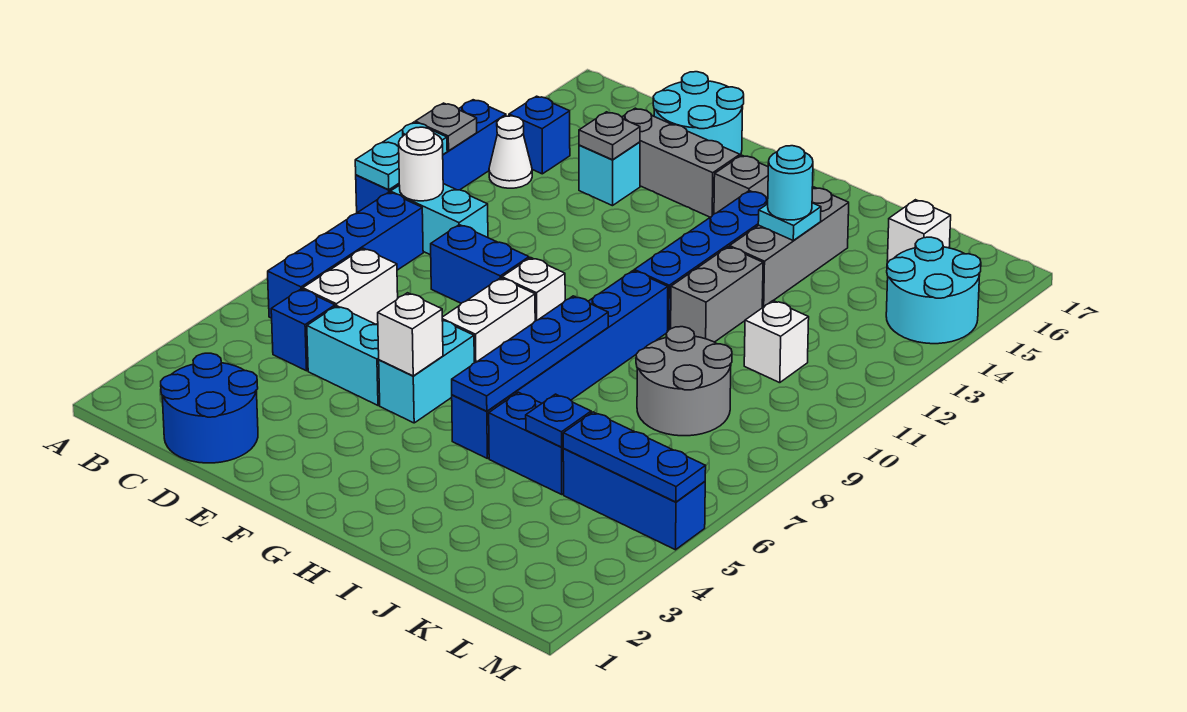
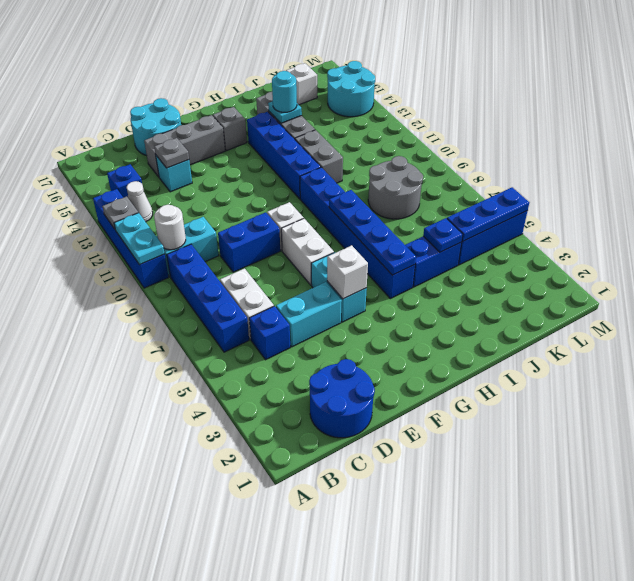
white 1x1 brick [744,300,809,383] -> none

